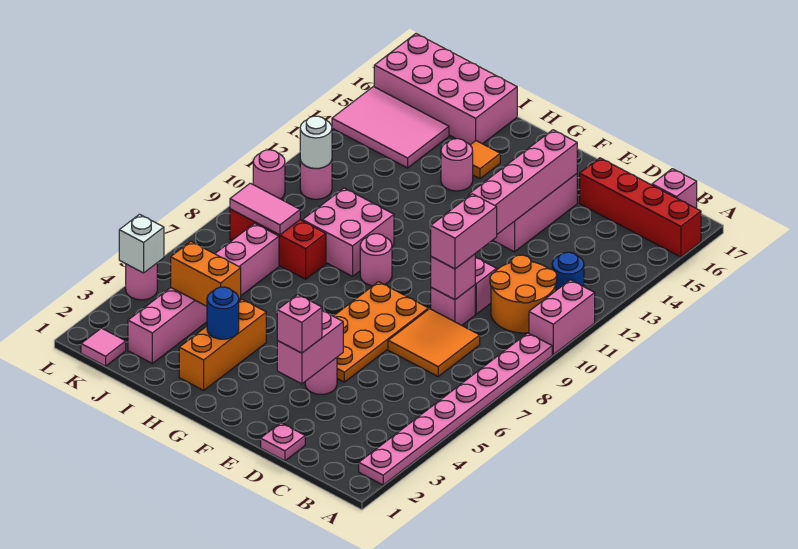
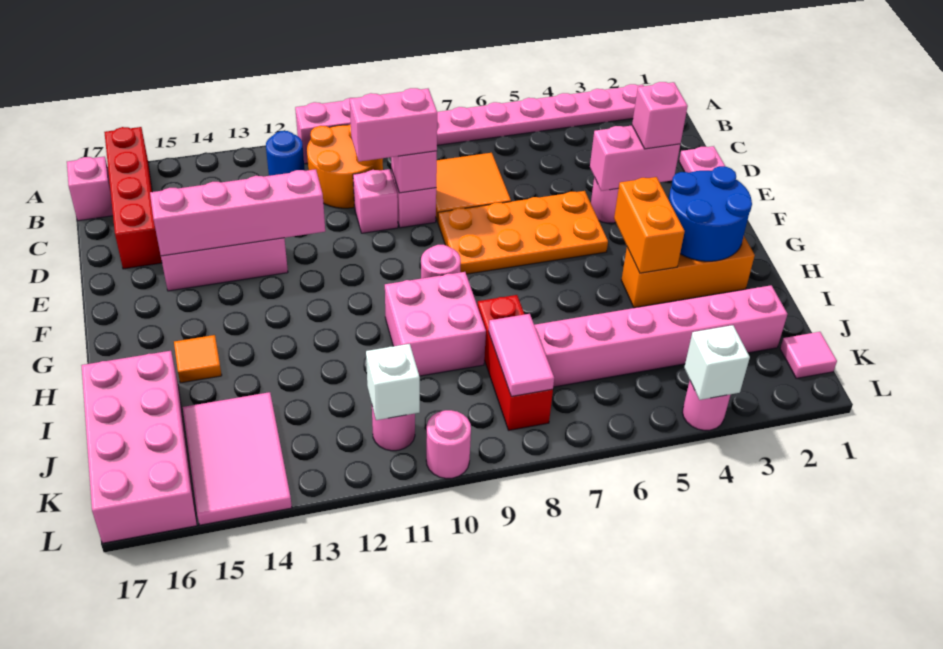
blue 1x1 round brick [207,287,239,339] -> blue 2x2 round brick [668,166,752,261]
pink 1x1 round brick [441,139,473,191] -> none
orange 1x2 brick [171,241,241,306] -> orange 1x2 brick moved to [614,177,685,273]
white 1x1 round brick [300,116,332,168] -> white 1x1 brick [366,344,420,420]

